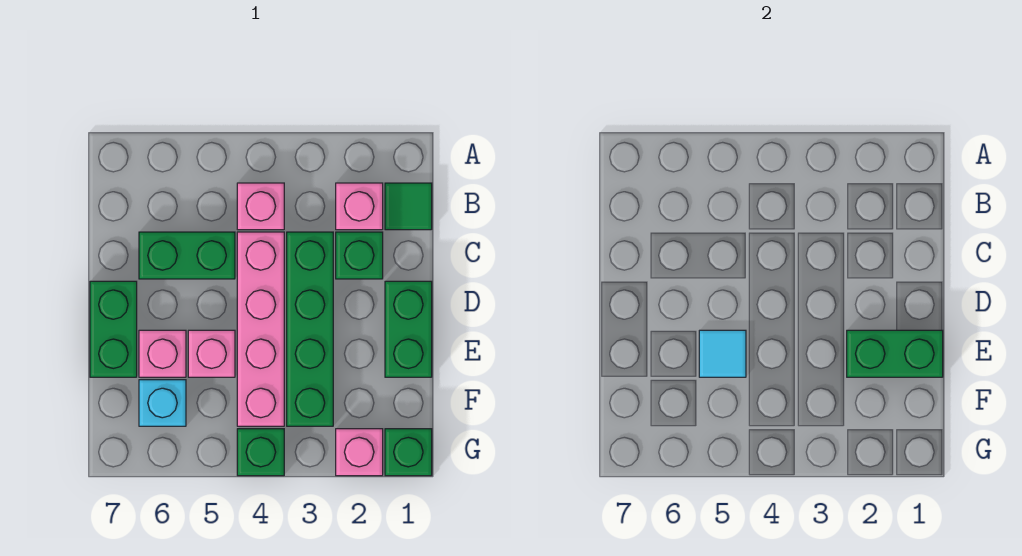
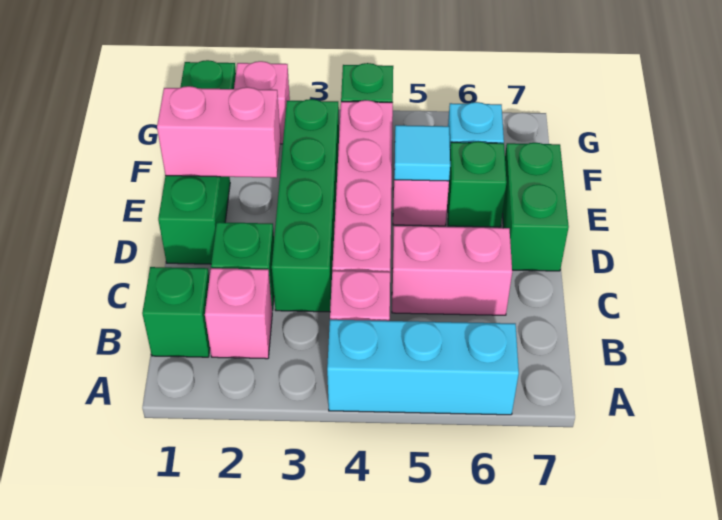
none -> cyan 1x3 brick [327,320,519,415]
green 1x1 tile [385,183,432,230] -> green 1x1 brick [142,267,210,357]
green 1x2 brick [139,232,235,279] -> pink 1x2 brick [392,226,512,315]
green 1x2 brick [847,330,943,377] -> pink 1x2 brick [157,86,281,178]
pink 1x1 brick [139,330,186,377] -> green 1x1 brick [448,142,506,227]

